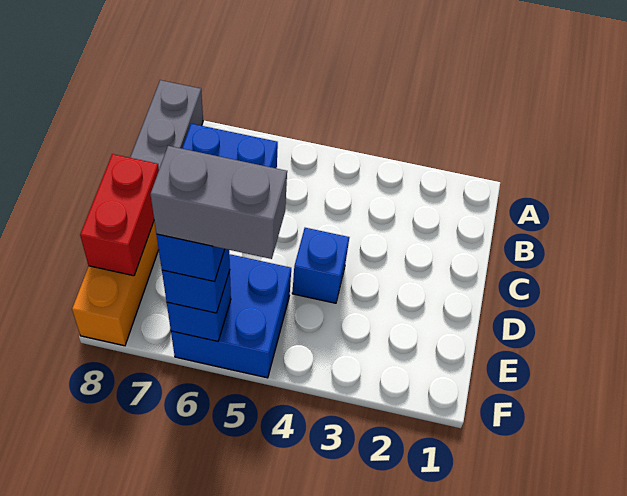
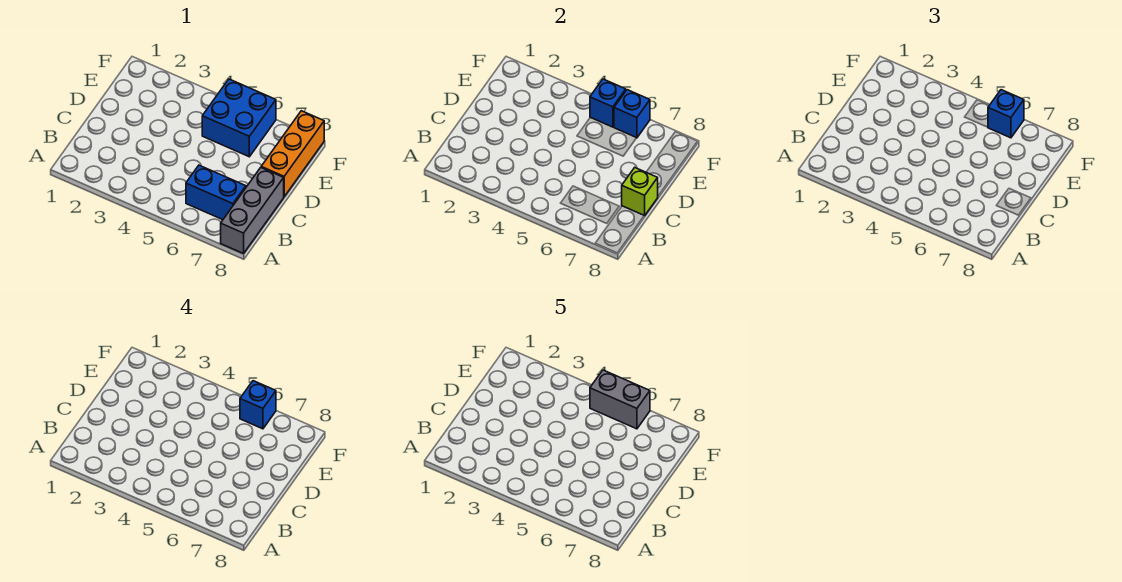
none -> lime 1x1 brick [622,168,658,216]
blue 1x1 brick [292,228,349,303] -> blue 1x1 brick moved to [590,79,626,127]
red 1x2 brick [80,154,159,276] -> none

